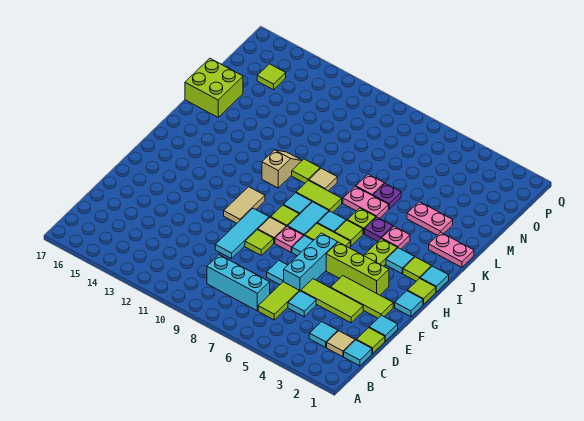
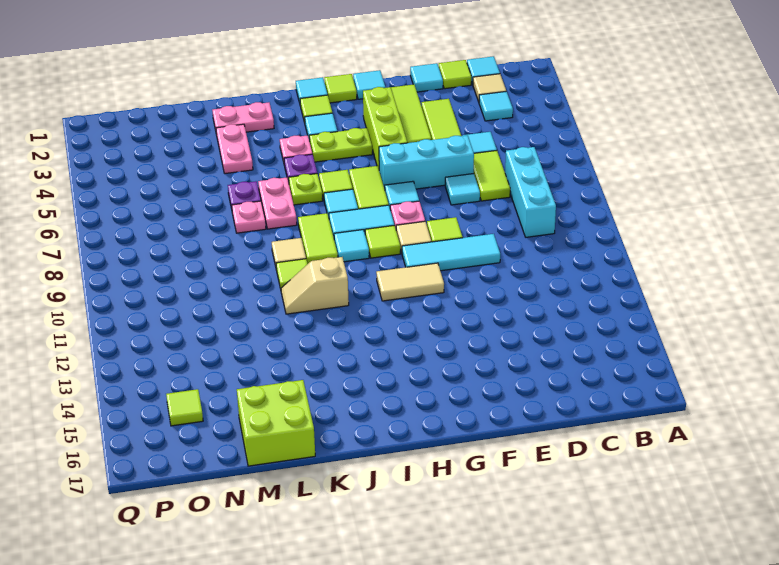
lime 1x2 tile [258,282,299,320] -> lime 1x2 tile turned to [474,151,510,201]
pink 1x2 plate [429,232,474,267] -> pink 1x2 plate turned to [212,102,274,134]

